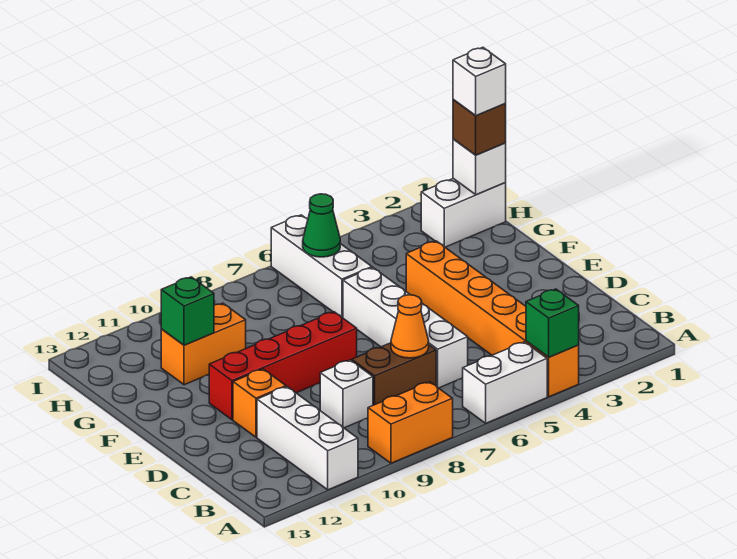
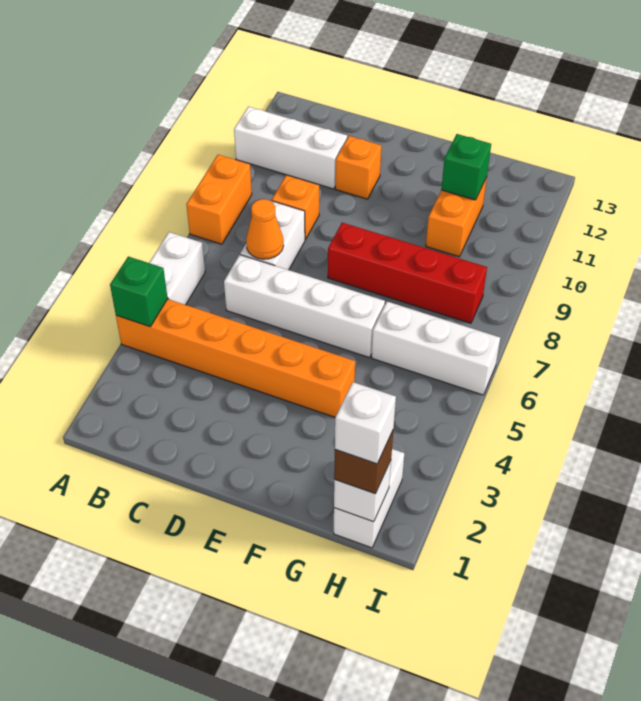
brown 1x2 brick [352,343,436,405] -> white 1x2 brick [240,201,305,270]
white 1x1 brick [320,360,373,428] -> orange 1x1 brick [272,175,319,240]
red 1x4 brick [209,312,357,420] -> red 1x4 brick turned to [328,223,487,323]
green 1x1 cone [303,194,340,257] -> none

